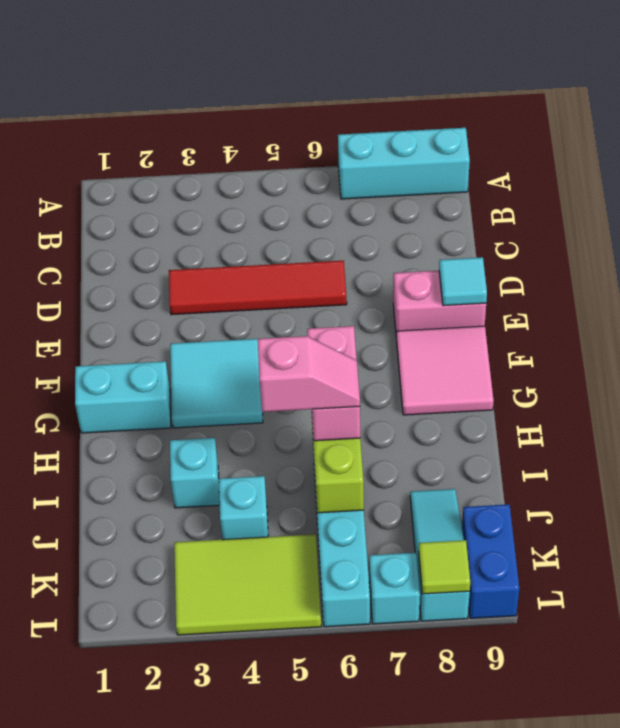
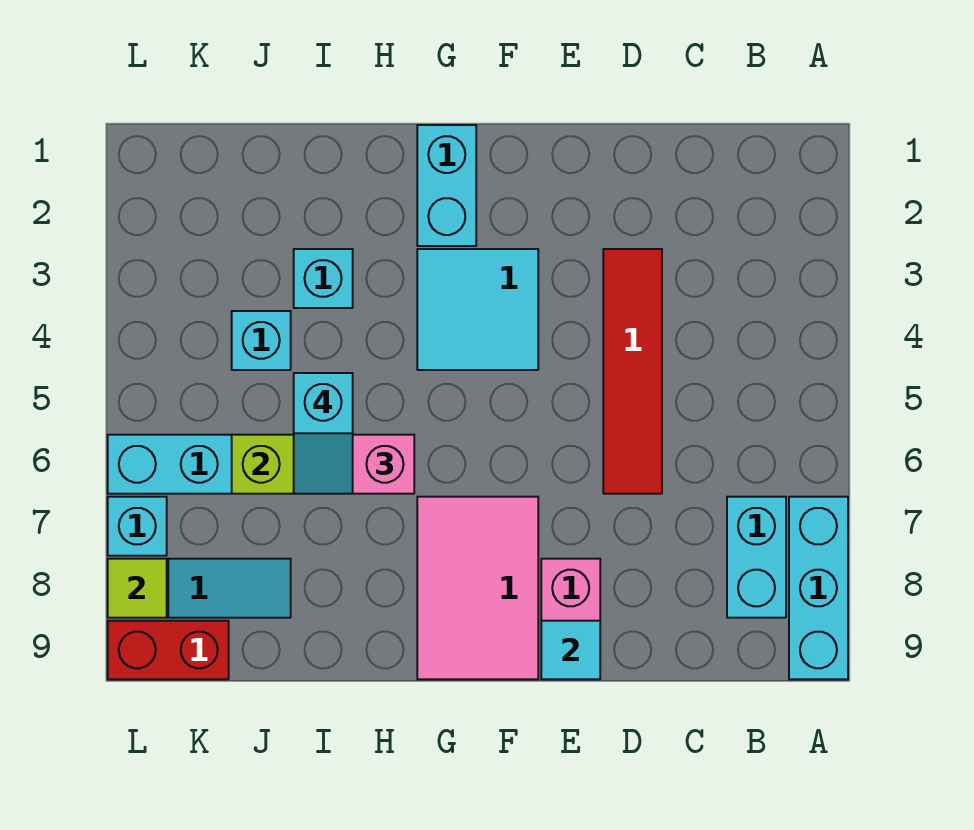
none -> cyan 1x2 brick [727,497,786,618]
pink 2x2 tile [397,326,494,415] -> pink 2x3 tile [417,497,538,679]
pink 1x2 slope [258,336,360,412] -> cyan 1x2 slope [294,373,353,494]
lime 2x3 tile [174,534,321,635] -> none
blue 1x2 brick [462,504,519,618] -> red 1x2 brick [108,621,229,679]

